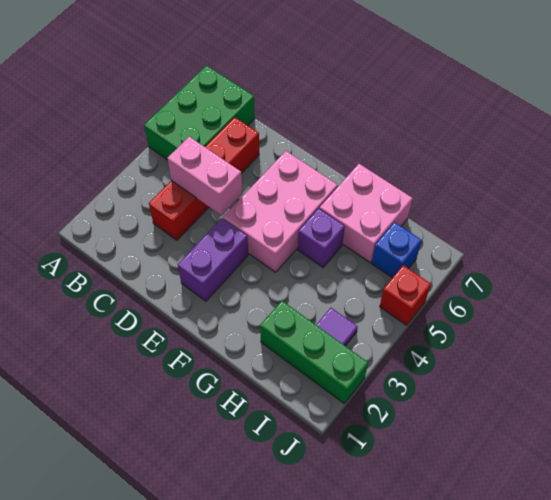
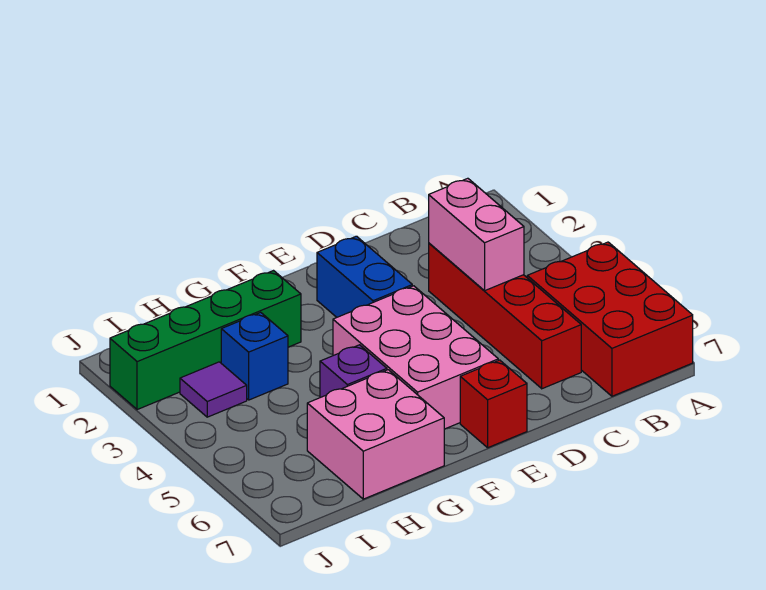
green 2x3 brick [144,66,255,160] -> red 2x3 brick [527,242,693,396]
pink 1x2 brick [167,137,243,215] -> pink 1x2 brick turned to [429,178,524,291]
purple 1x2 brick [178,218,248,301] -> blue 1x2 brick [317,236,412,317]
green 1x3 brick [260,301,368,403] -> green 1x4 brick [110,271,301,410]
blue 1x1 brick [372,222,421,278] -> blue 1x1 brick moved to [221,312,288,400]
red 1x1 brick [380,265,431,325] -> red 1x1 brick moved to [460,360,527,448]

